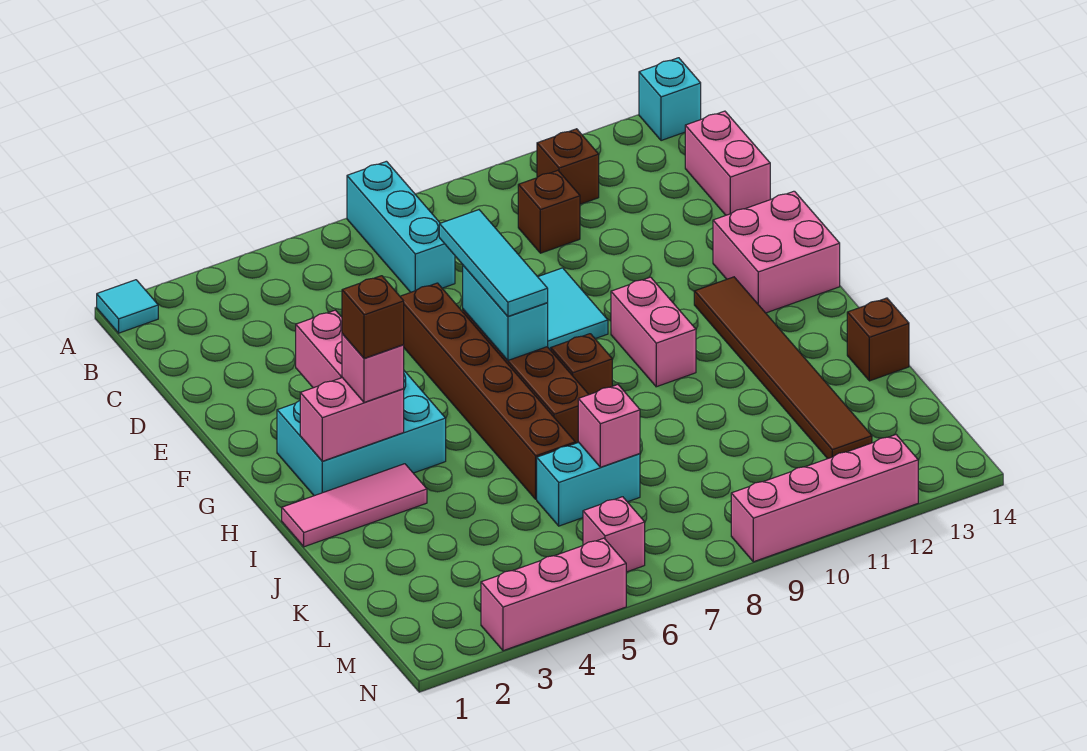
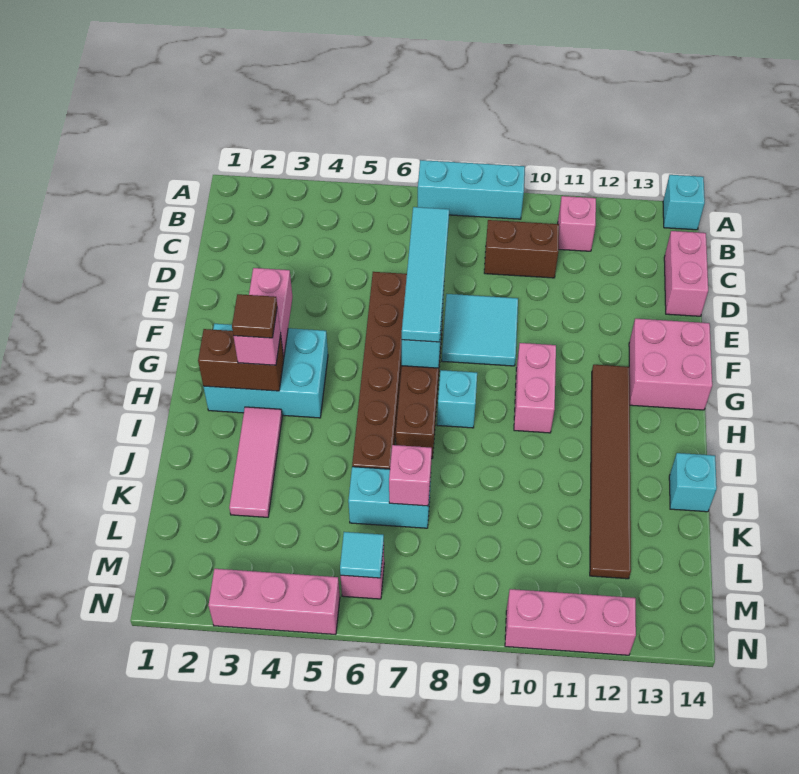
cyan 1x1 tile [97,280,158,333] -> cyan 1x1 tile moved to [340,532,384,578]
cyan 1x3 brick [347,161,455,292] -> cyan 1x3 brick turned to [418,160,525,219]
brown 1x1 brick [537,129,599,204] -> pink 1x1 brick [558,196,596,251]
brown 1x1 brick [518,170,580,253] -> brown 1x2 brick [484,220,559,278]
cyan 1x3 tile [439,210,548,316] -> cyan 1x4 tile [402,207,449,342]
pink 1x2 brick [300,378,404,461] -> brown 1x2 brick [198,329,284,391]
brown 1x1 brick [342,276,404,358] -> brown 1x1 tile [232,294,277,338]
brown 1x1 brick [551,334,612,395] -> cyan 1x1 brick [437,370,477,428]
pink 1x3 tile [282,464,427,547] -> pink 1x3 tile turned to [229,407,282,517]
brown 1x1 brick [847,298,909,381] -> cyan 1x1 brick [669,453,717,512]
pink 1x4 brick [731,435,918,562] -> pink 1x3 brick [505,589,636,655]

